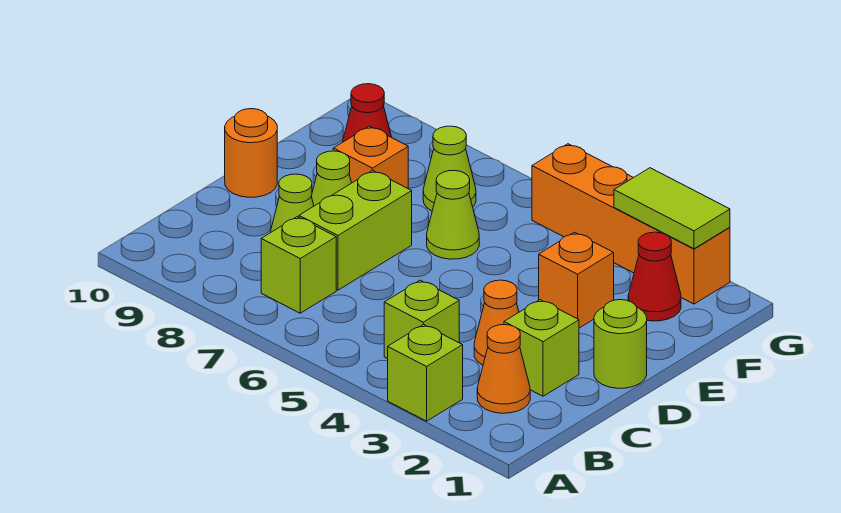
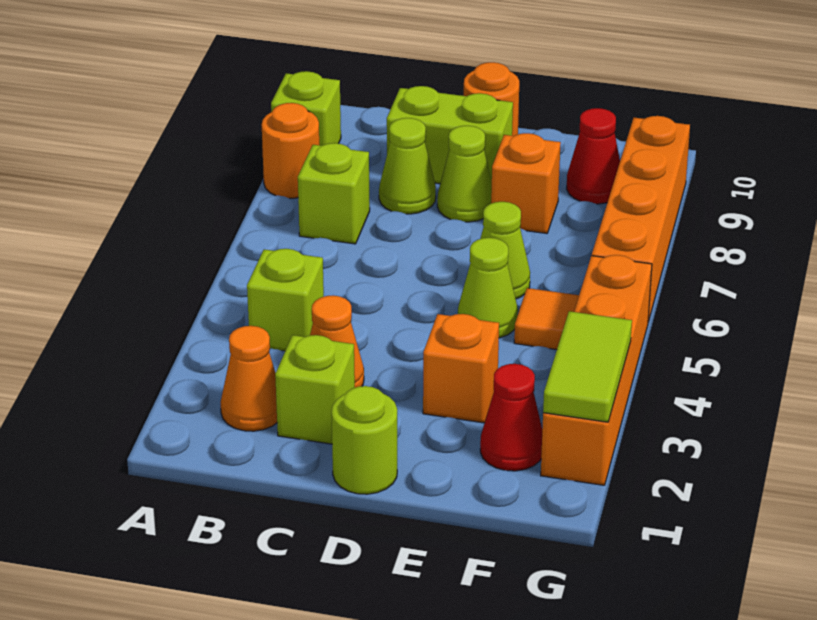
lime 1x1 brick [388,324,463,421] -> lime 1x1 brick moved to [271,71,341,146]
none -> orange 1x1 round brick [262,103,319,198]
lime 1x2 brick [299,170,412,290] -> lime 1x2 brick moved to [387,86,513,184]
none -> orange 1x1 tile [514,288,579,350]
lime 1x1 cone [423,126,476,211] -> lime 1x1 cone moved to [458,238,518,338]
none -> orange 1x4 brick [592,116,690,322]

